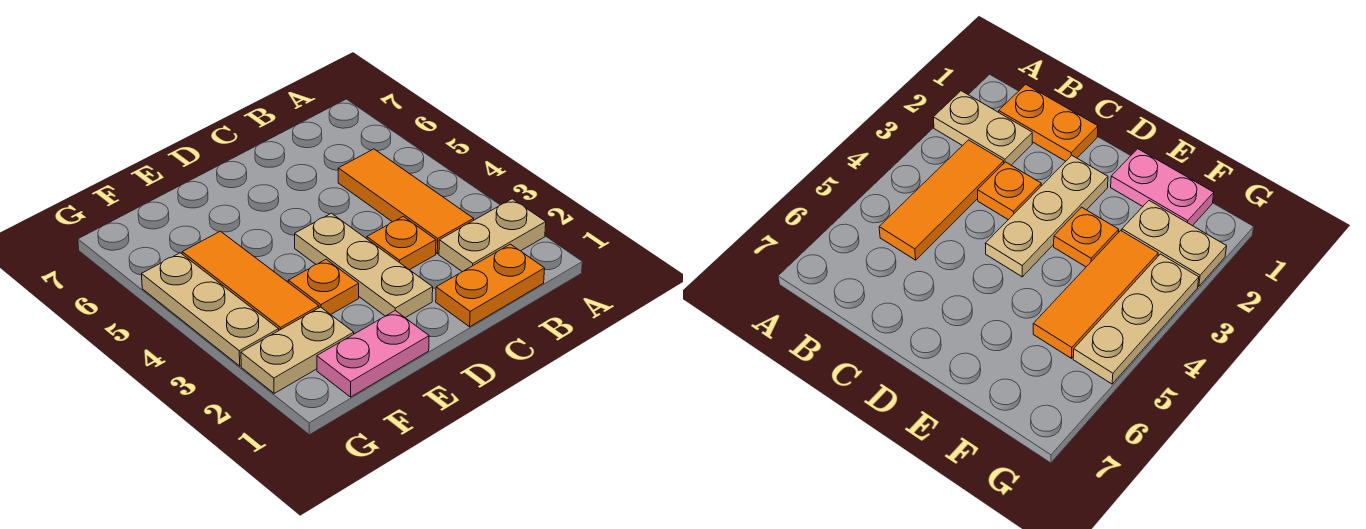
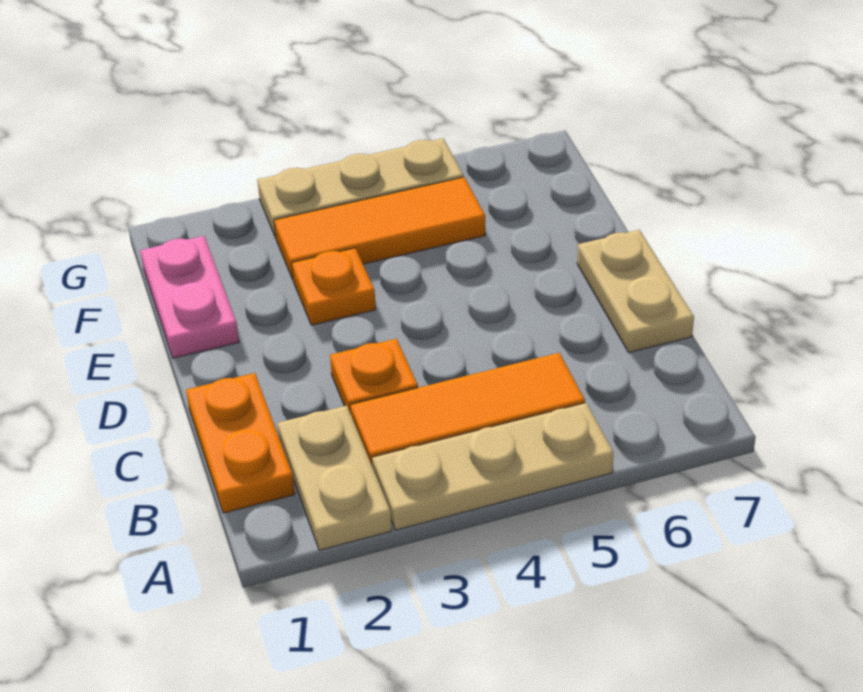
tan 1x3 plate [295,213,433,318] -> tan 1x3 plate moved to [372,403,614,530]
tan 1x2 plate [241,307,354,393] -> tan 1x2 plate moved to [577,230,694,353]

